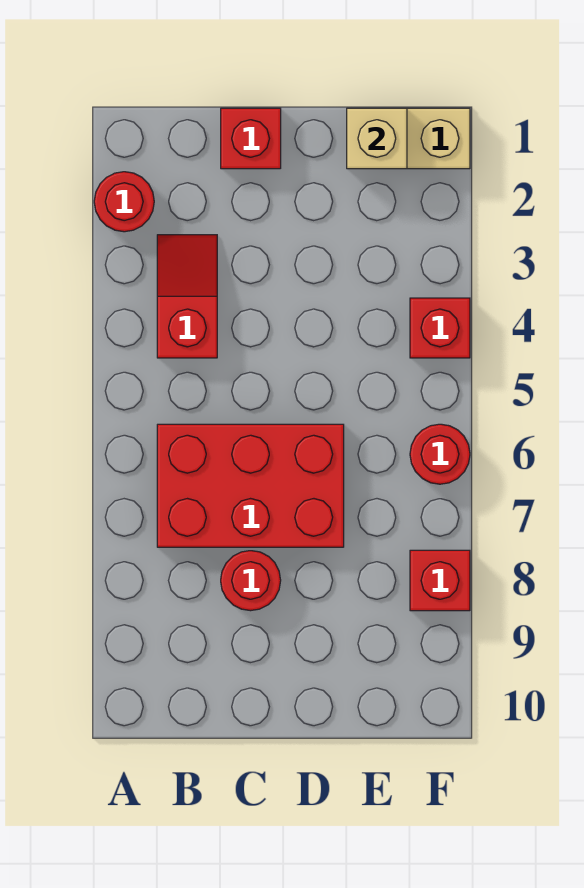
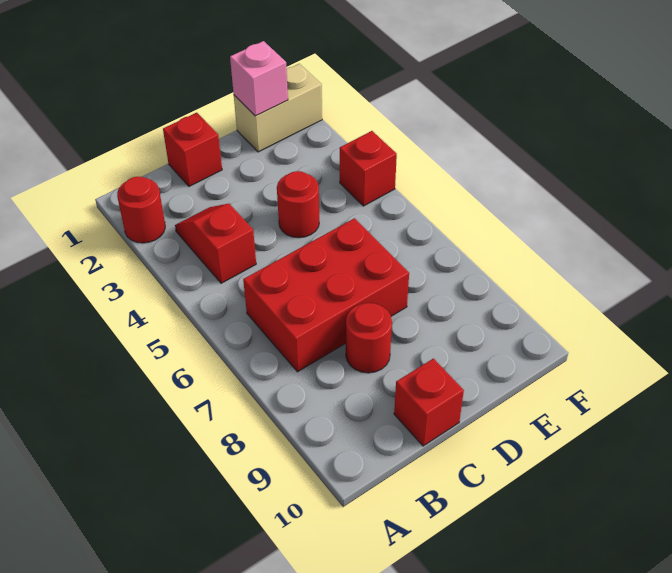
tan 1x1 brick [347,108,407,169] -> pink 1x1 brick [230,41,288,116]
red 1x1 round brick [410,424,470,484] -> red 1x1 round brick moved to [277,171,319,238]
red 1x1 brick [410,550,470,611] -> red 1x1 brick moved to [394,359,464,446]

